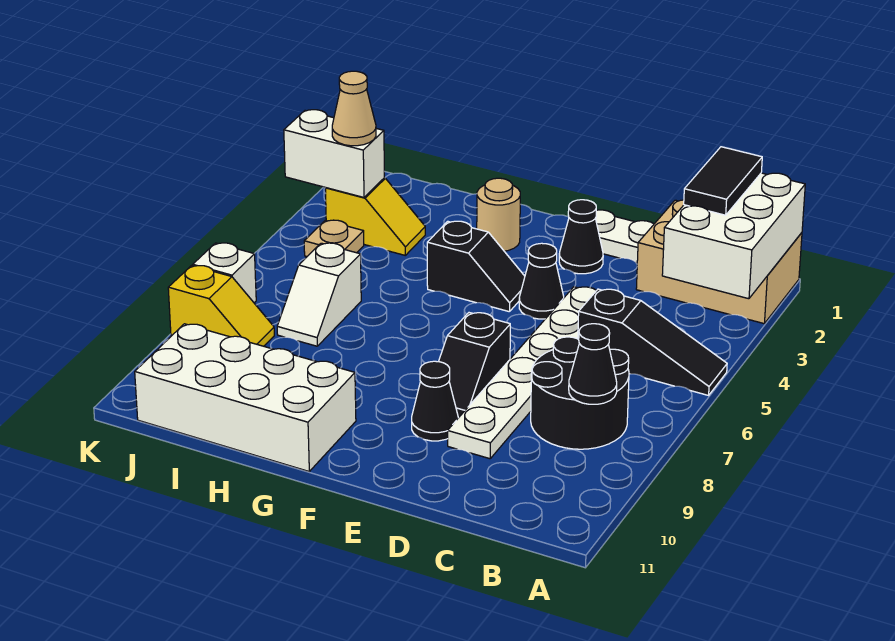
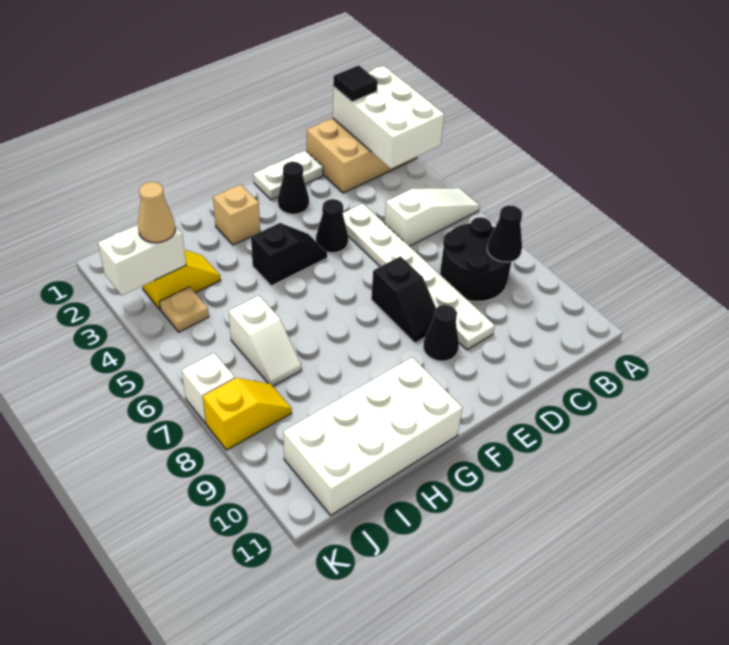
black 1x3 slope [578,289,727,395] -> white 1x3 slope [384,188,480,246]
black 1x2 tile [684,147,762,215] -> black 1x1 tile [333,65,378,102]
tan 1x1 round brick [477,178,520,251] -> tan 1x1 brick [213,184,260,245]

